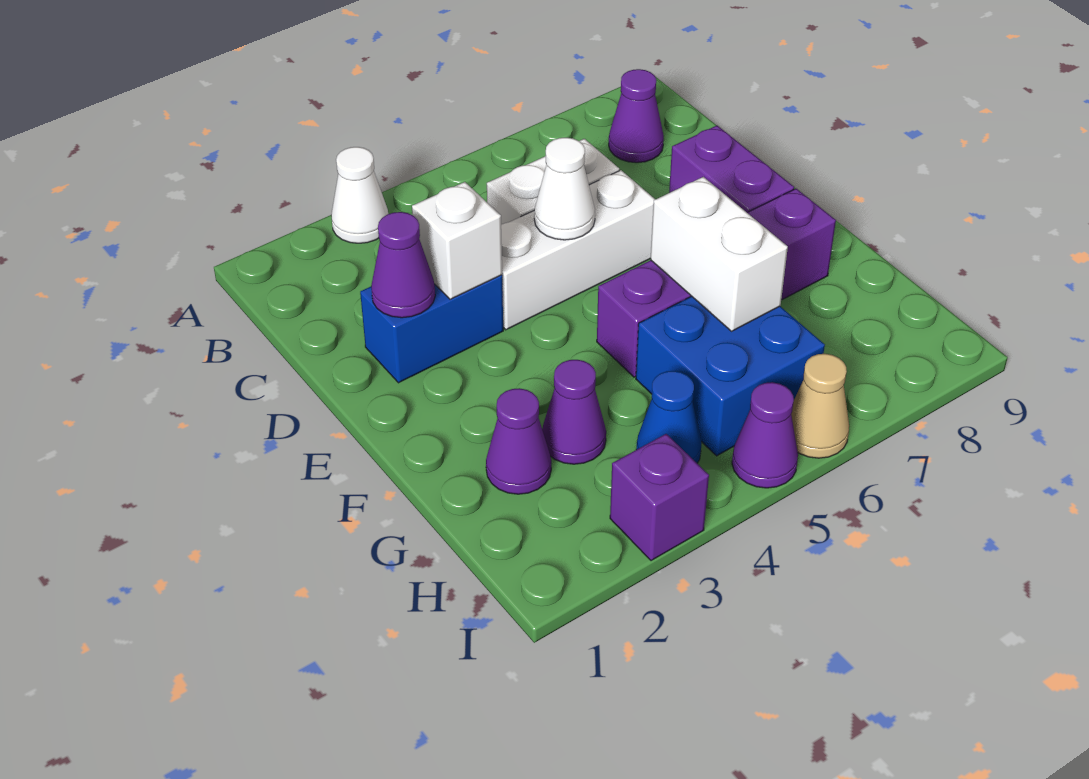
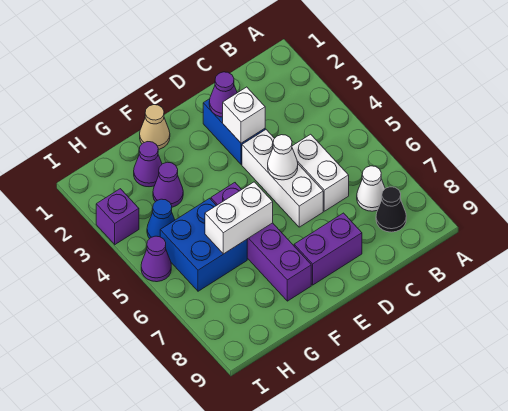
white 1x1 cone [331,147,388,243] -> white 1x1 cone moved to [357,166,385,211]
purple 1x1 cone [609,69,664,163] -> black 1x1 cone [376,187,406,232]
tan 1x1 cone [791,354,849,458] -> tan 1x1 cone moved to [140,105,170,149]

